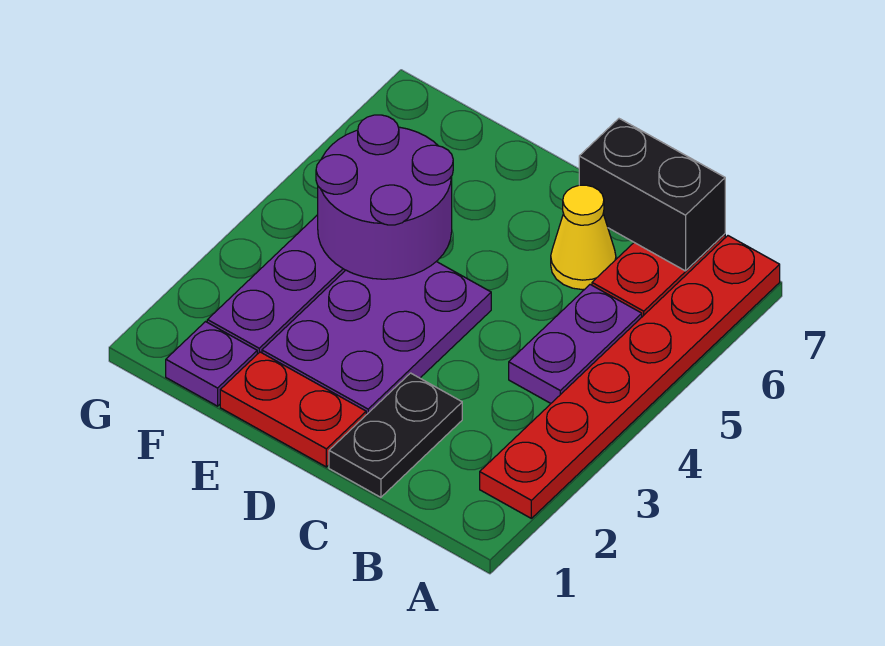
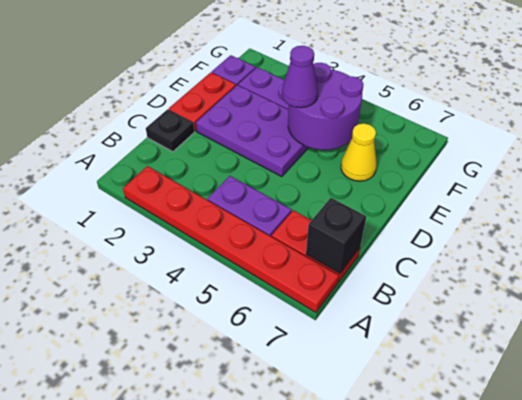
black 1x2 brick [579,119,725,271] -> black 1x1 brick [306,198,366,273]
black 1x2 plate [329,373,462,497] -> black 1x1 plate [146,109,194,152]
yellow 1x1 cone [551,185,616,290] -> yellow 1x1 cone moved to [341,123,377,181]
none -> purple 1x1 cone [282,46,318,108]

